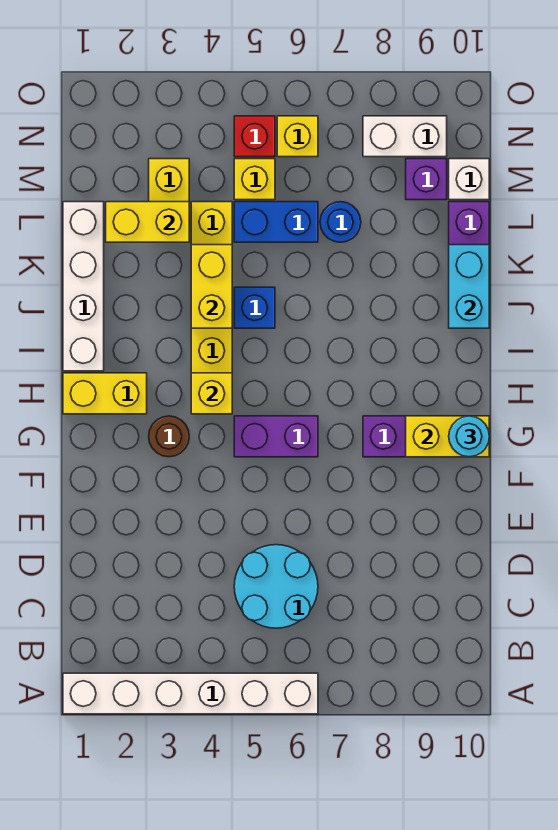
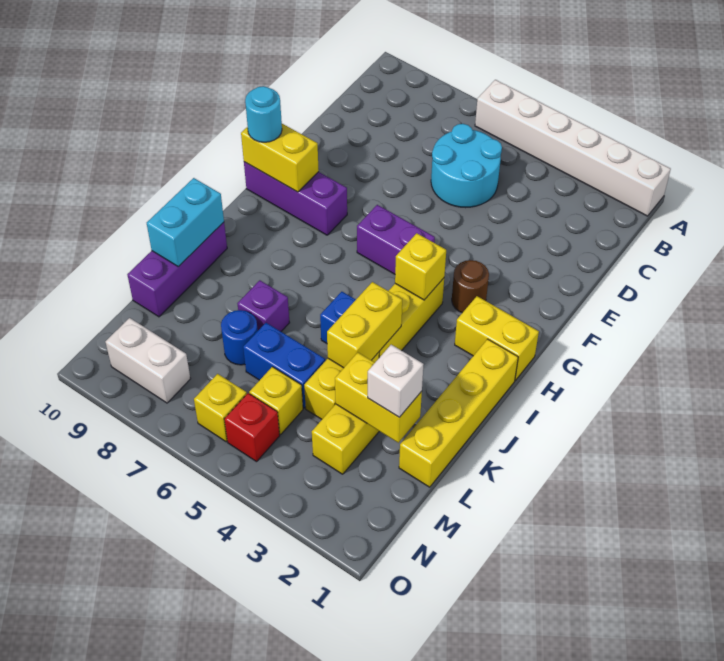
white 1x4 brick [63,202,104,371] -> yellow 1x4 brick [399,339,518,487]
purple 1x1 brick [406,159,447,200] -> purple 1x1 brick moved to [237,280,290,331]
white 1x1 brick [449,159,489,200] -> white 1x1 brick moved to [368,345,424,417]

